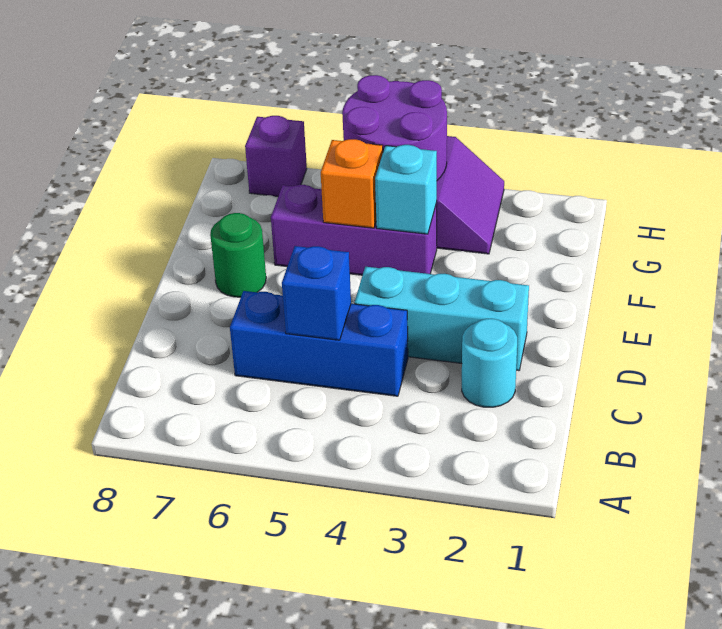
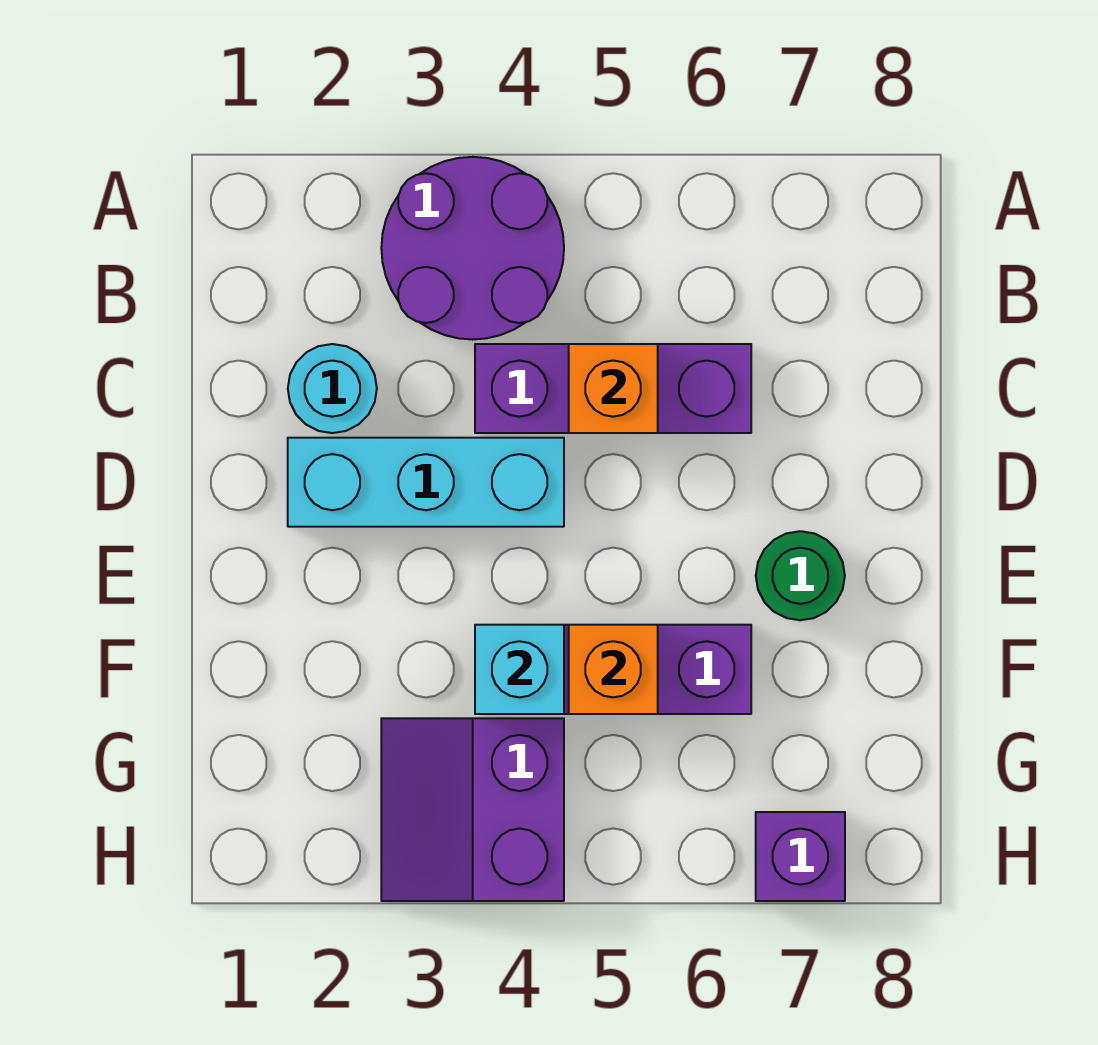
blue 1x3 brick [230,291,408,396] -> purple 1x3 brick [475,344,751,433]
blue 1x1 brick [282,246,351,340] -> orange 1x1 brick [569,344,658,433]
purple 2x2 round brick [342,75,447,180] -> purple 2x2 round brick moved to [381,157,564,340]

